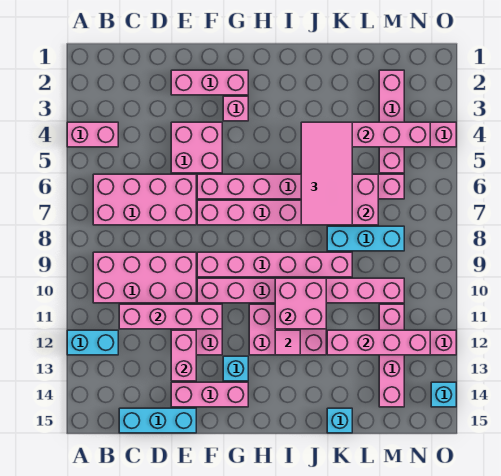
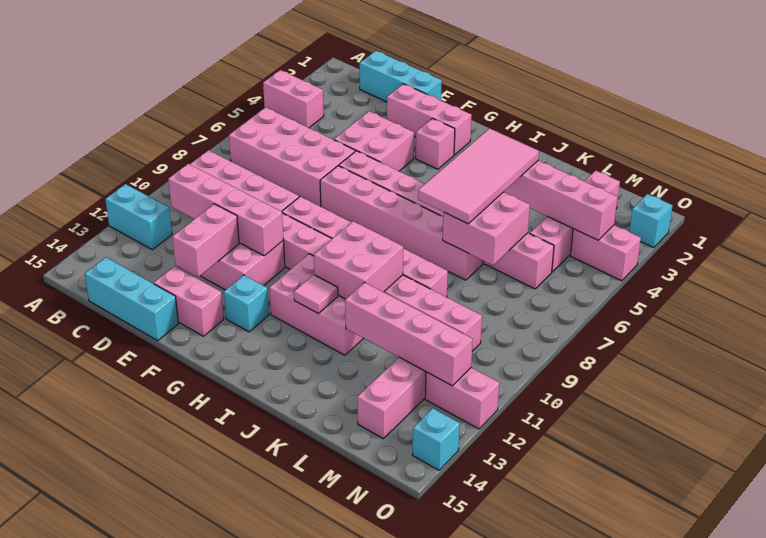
pink 1x3 brick [171,382,248,407] -> pink 1x2 brick [154,266,224,336]
cyan 1x3 brick [327,226,404,251] -> cyan 1x3 brick moved to [360,51,442,102]
cyan 1x1 brick [327,408,352,433] -> cyan 1x1 brick moved to [629,194,673,248]

